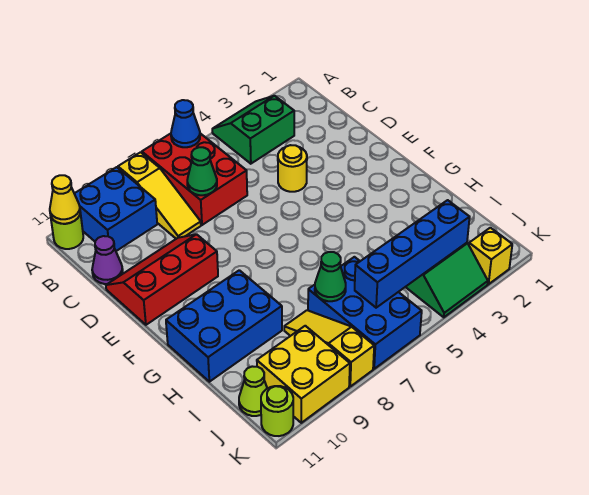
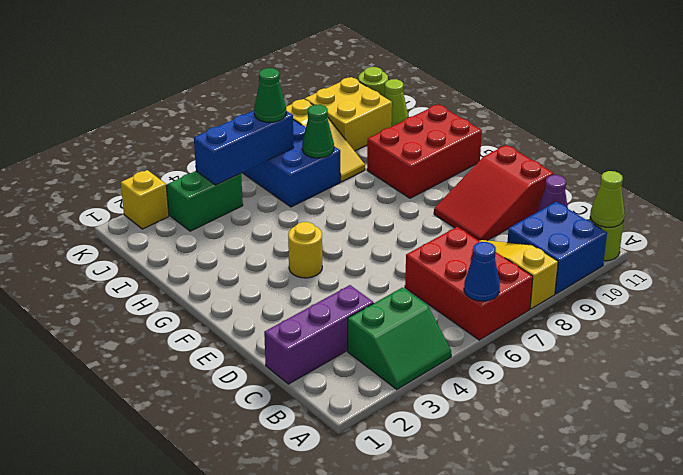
yellow 1x1 cone [50,175,80,224] -> lime 1x1 cone [590,171,625,227]
none -> purple 1x3 brick [264,285,374,384]
green 1x1 cone [187,147,217,195] -> green 1x1 cone moved to [254,68,286,122]
yellow 1x1 round brick [278,145,307,192] -> yellow 1x1 round brick moved to [288,222,322,278]
red 2x3 slope [106,234,218,325] -> red 2x3 slope turned to [434,145,553,241]
blue 2x3 brick [166,270,282,382] -> red 2x3 brick [367,104,482,198]
blue 1x4 brick [355,200,470,308] -> blue 1x3 brick [194,111,294,185]

